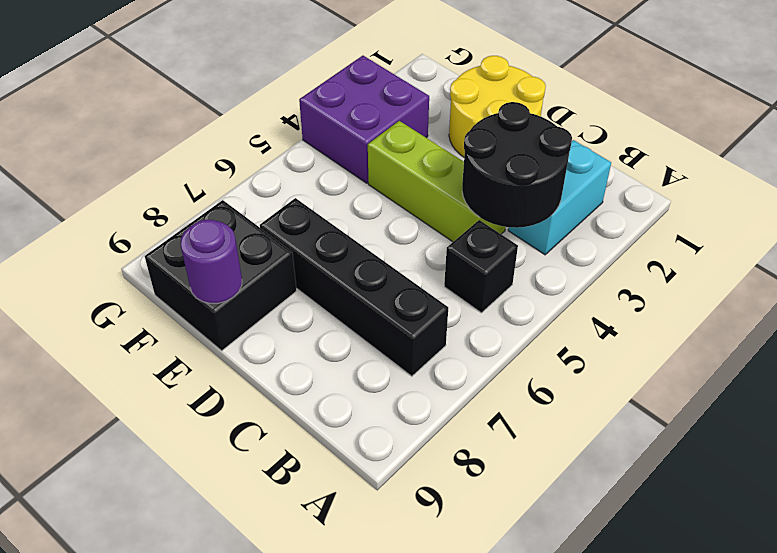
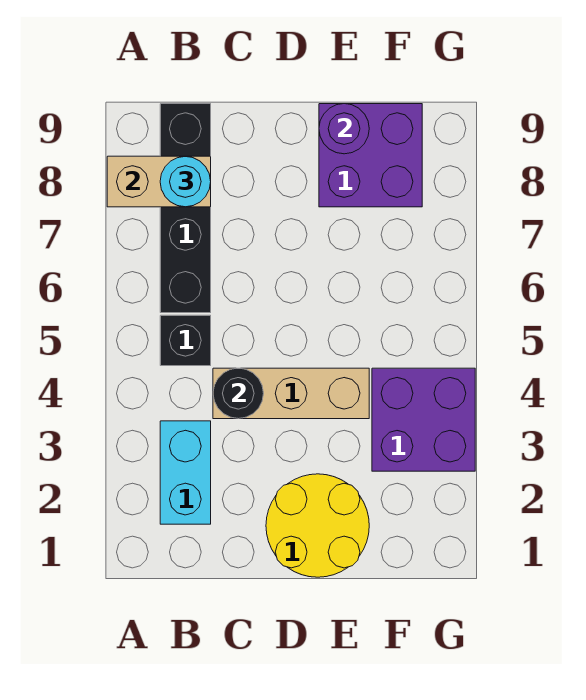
none -> tan 1x2 brick [107,156,211,207]
black 2x2 round brick [462,102,572,228] -> black 1x1 round brick [213,368,264,419]
black 1x4 brick [260,198,448,376] -> black 1x4 brick turned to [160,104,211,313]
none -> cyan 1x1 round brick [160,156,211,207]
lime 1x3 brick [368,121,505,242] -> tan 1x3 brick [213,368,369,419]
black 2x2 brick [145,200,296,351] -> purple 2x2 brick [319,104,422,207]

